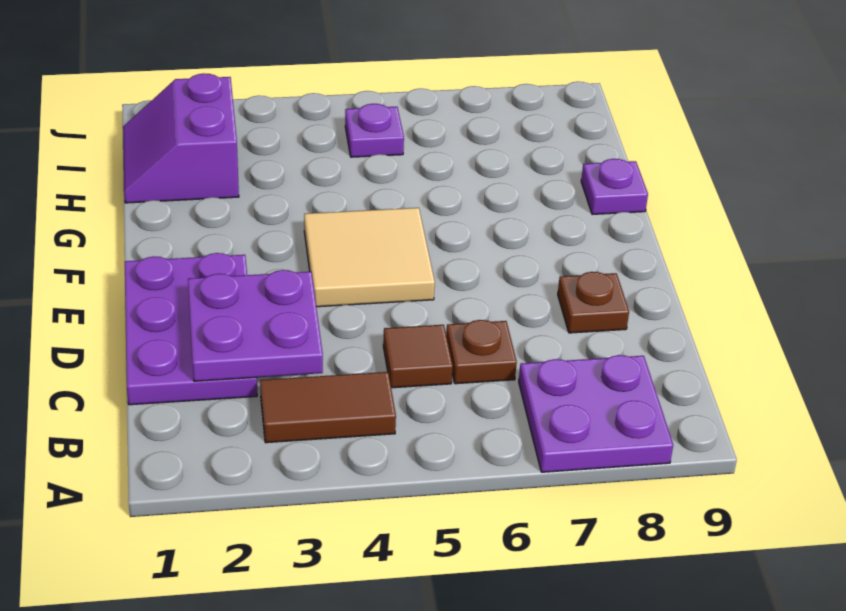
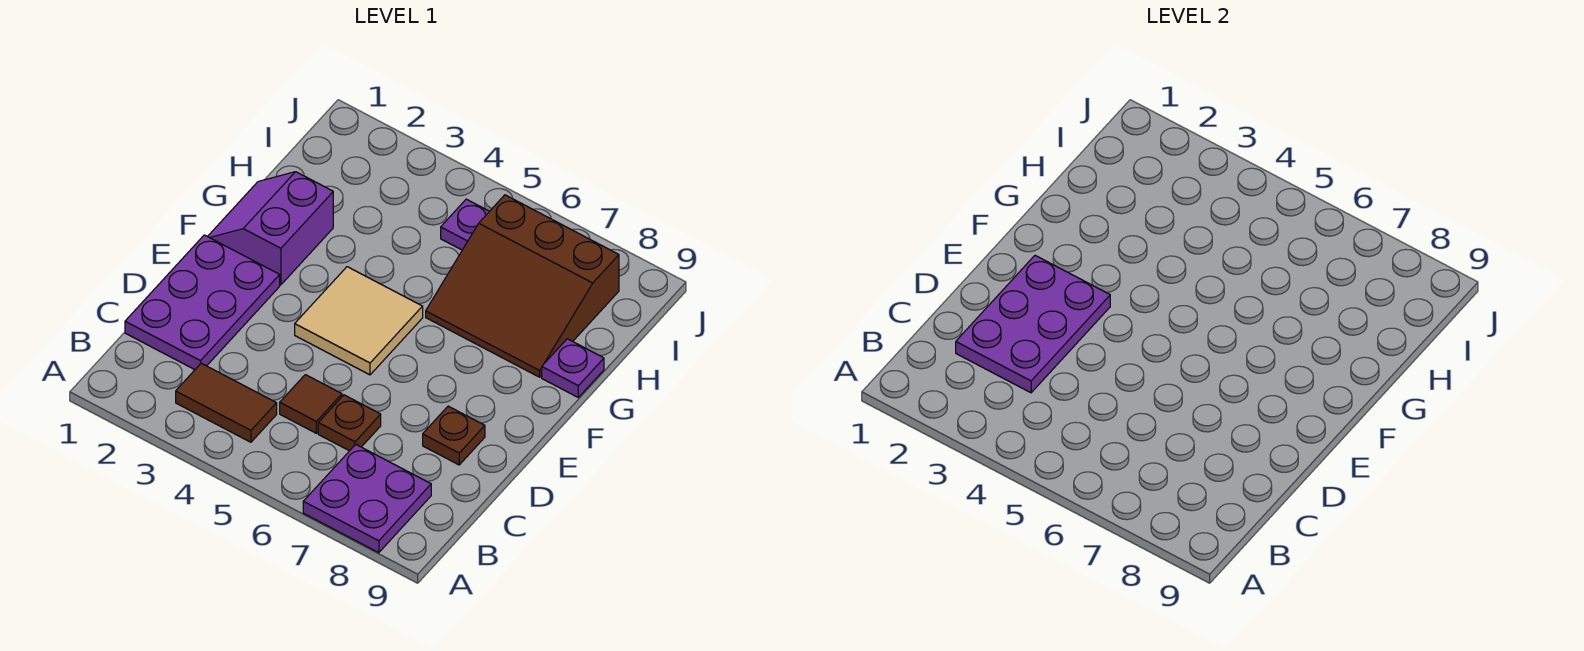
purple 2x2 plate [188,270,323,381] -> purple 2x3 plate [956,256,1110,393]
none -> brown 3x3 slope [426,195,619,377]
purple 2x2 slope [123,73,239,203] -> purple 2x2 slope moved to [208,172,333,285]

